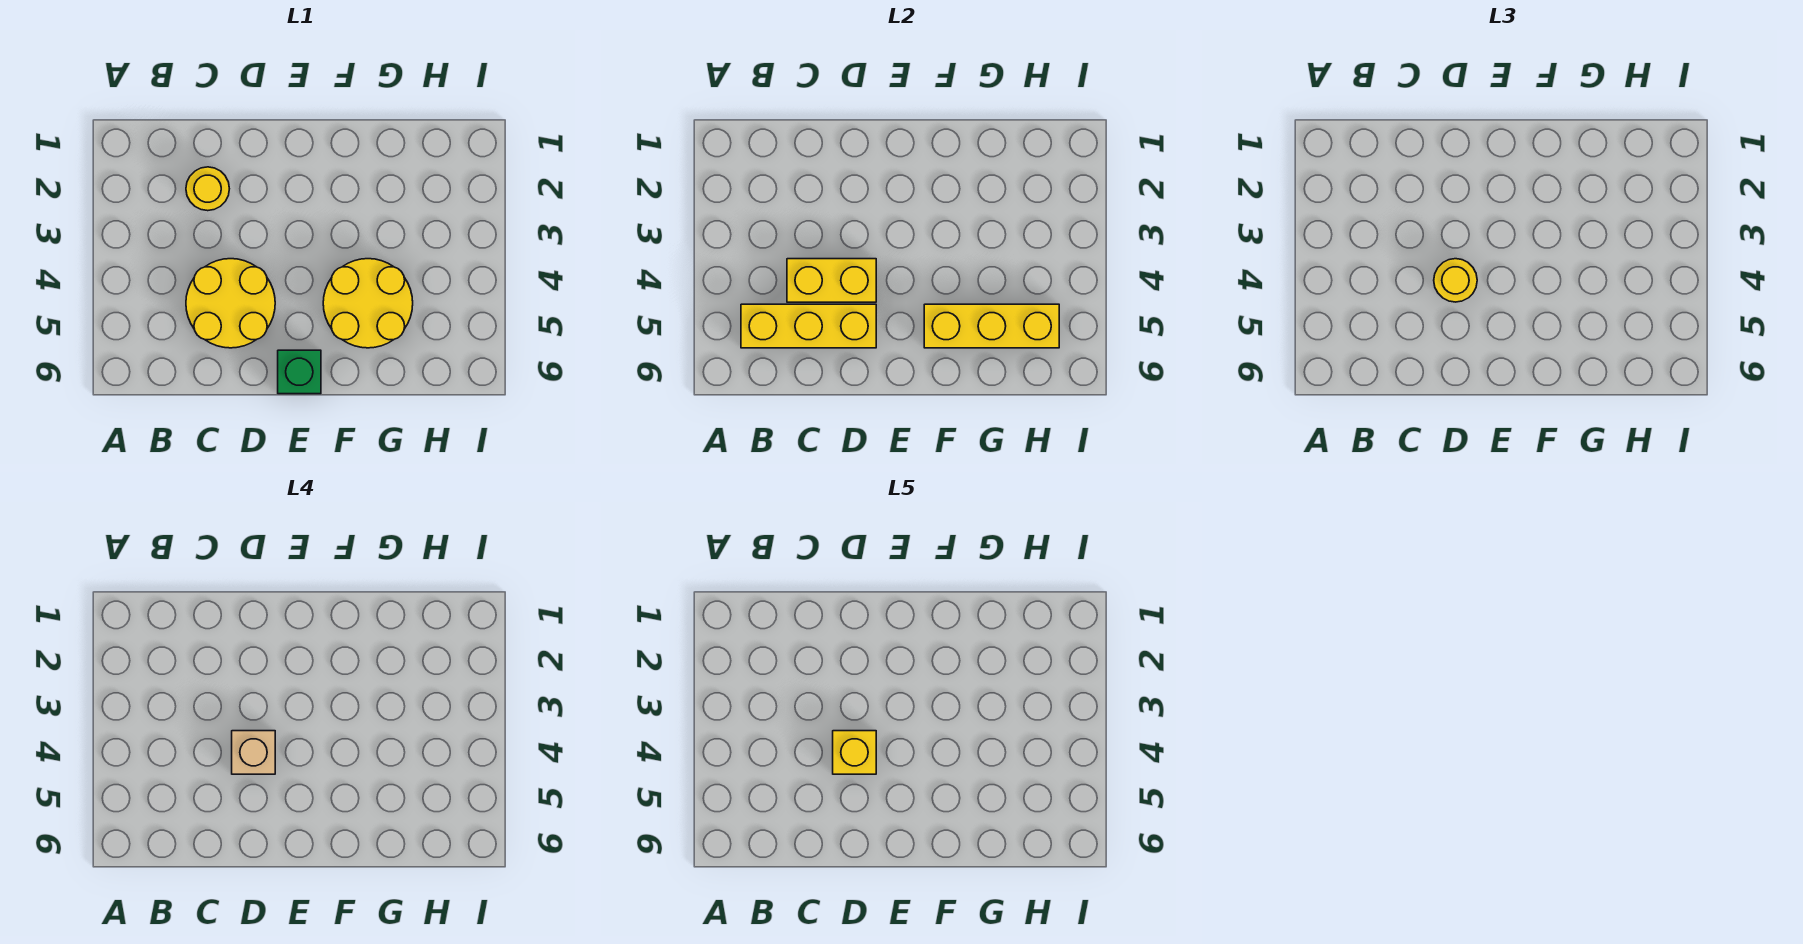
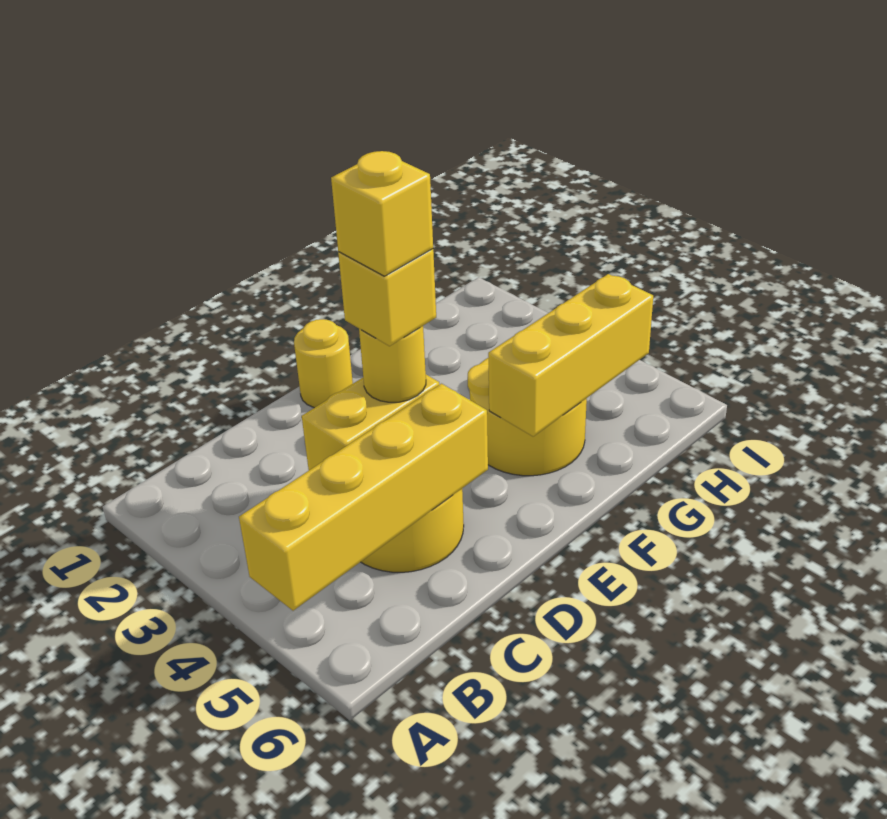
yellow 1x3 brick [741,304,876,348] -> yellow 1x4 brick [239,384,488,611]
yellow 1x1 round brick [186,167,229,211] -> yellow 1x1 round brick moved to [294,319,353,408]
tan 1x1 brick [232,731,275,774] -> yellow 1x1 brick [338,249,436,346]
green 1x1 brick [278,350,321,394] -> none

